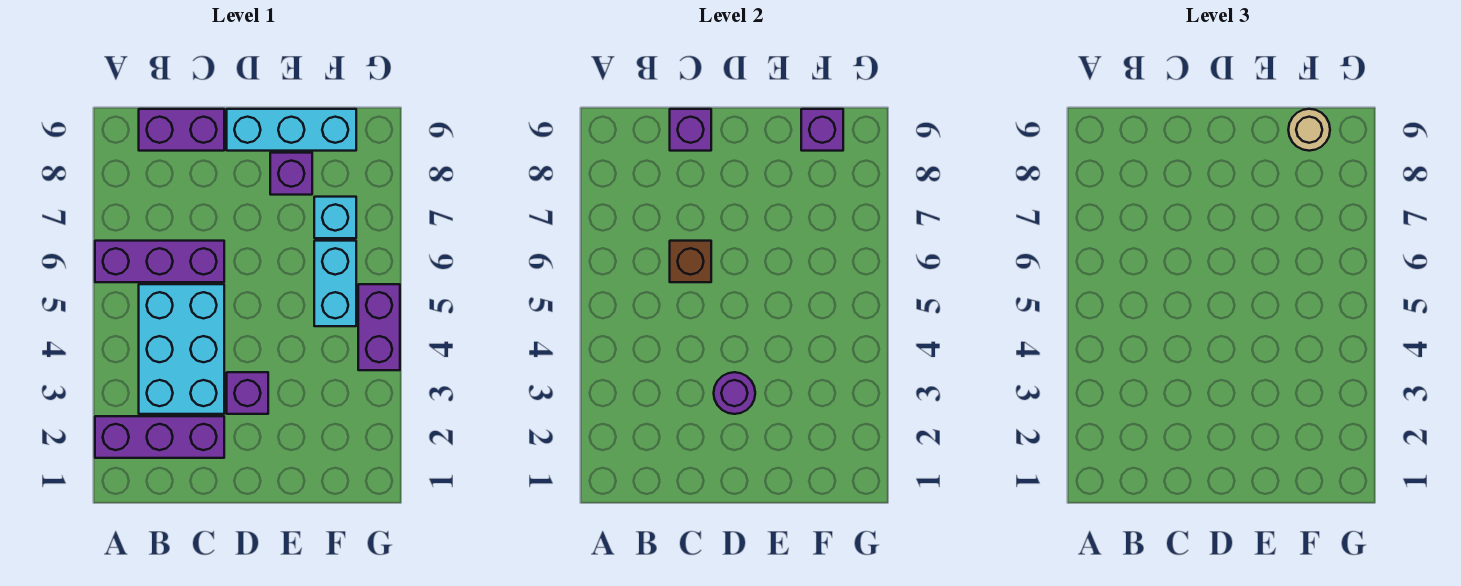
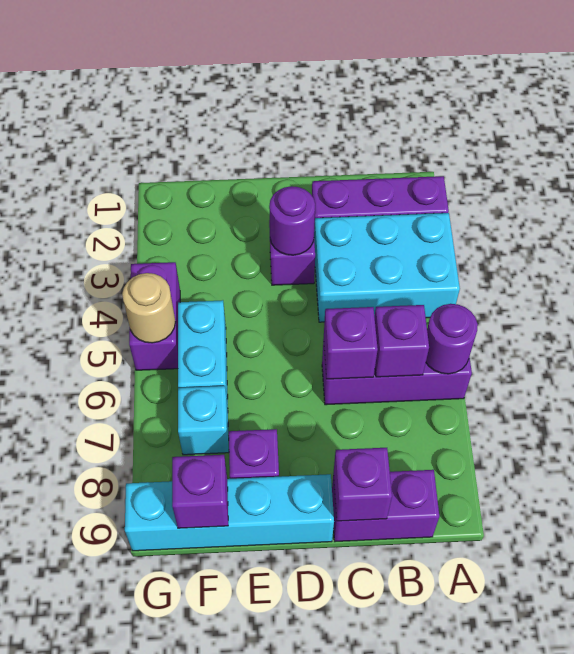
none -> purple 1x1 round brick [426,304,478,374]
cyan 2x3 brick [139,284,224,414] -> cyan 2x3 brick turned to [314,213,460,322]
none -> purple 1x1 brick [375,305,429,377]
brown 1x1 brick [670,241,711,282] -> purple 1x1 brick [324,307,378,379]
cyan 1x3 brick [227,109,356,151] -> cyan 1x4 brick [125,474,334,551]
tan 1x1 round brick [1288,109,1330,151] -> tan 1x1 round brick moved to [122,273,176,343]

